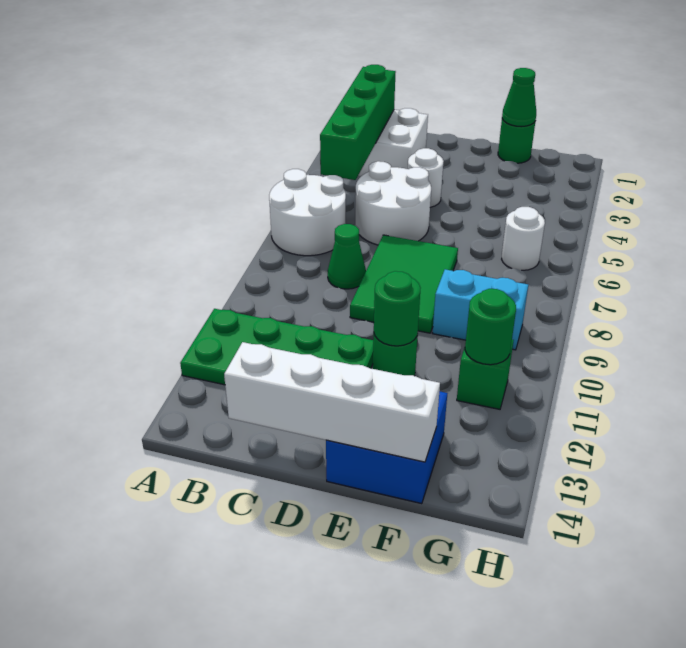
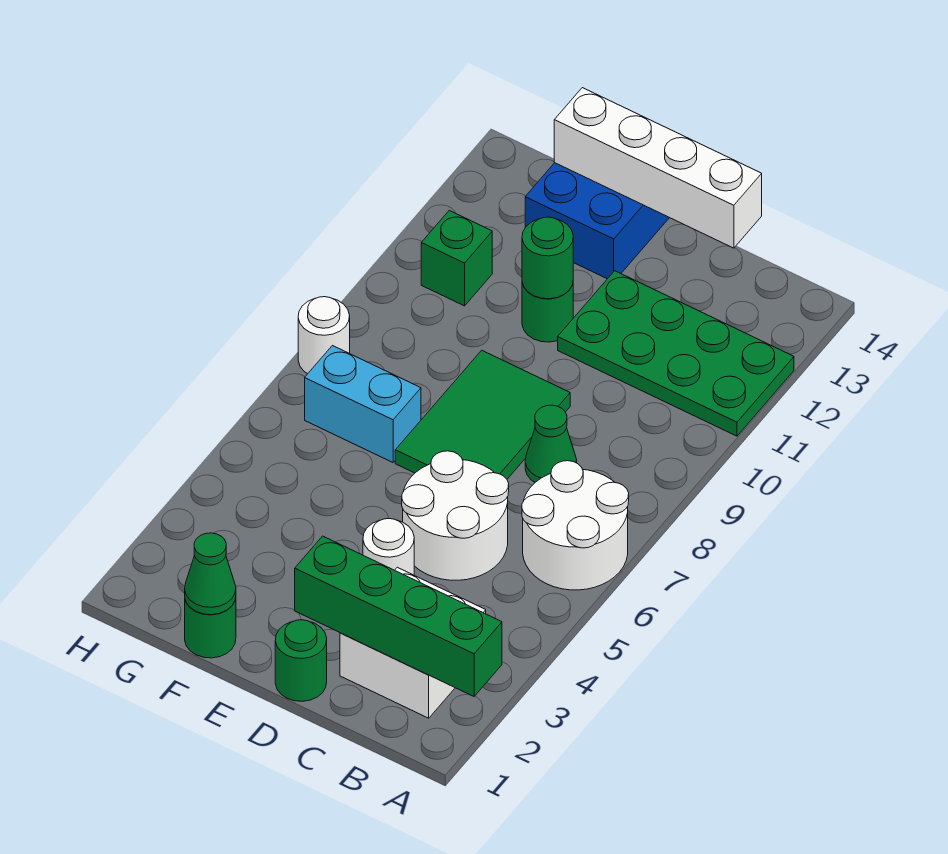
green 1x4 brick [320,65,396,180] -> green 1x4 brick turned to [295,536,502,696]
cyan 1x2 brick [433,269,528,350] -> cyan 1x2 brick moved to [305,346,421,462]
white 1x1 round brick [502,207,545,270] -> white 1x1 round brick moved to [298,297,350,374]
green 1x1 round brick [465,289,516,365] -> green 1x1 round brick moved to [275,620,327,701]

